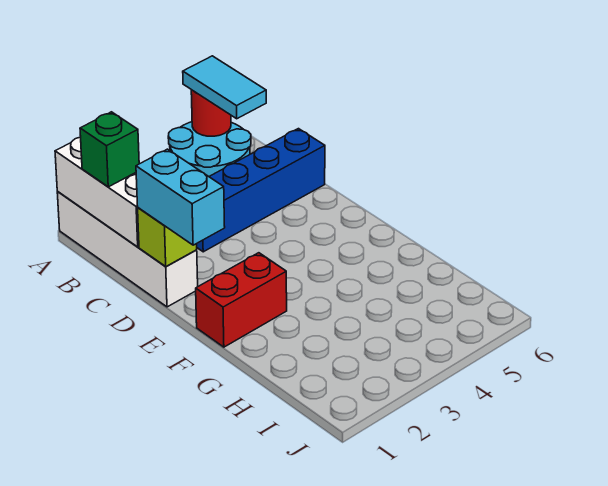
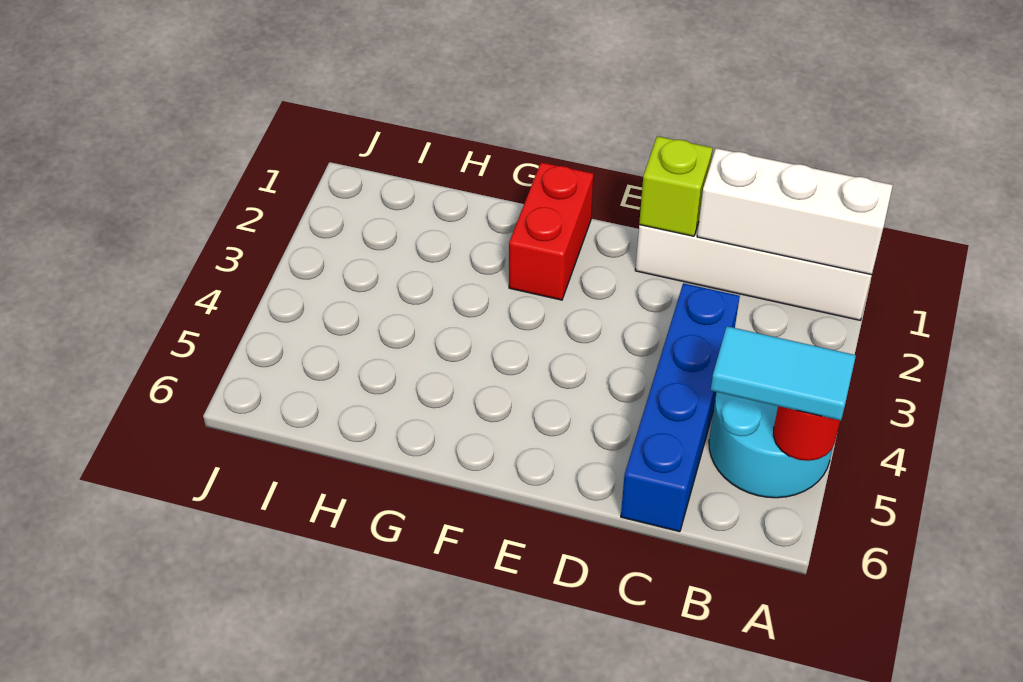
green 1x1 brick [80,112,139,187] -> none
cyan 1x2 brick [136,149,225,245] -> none

